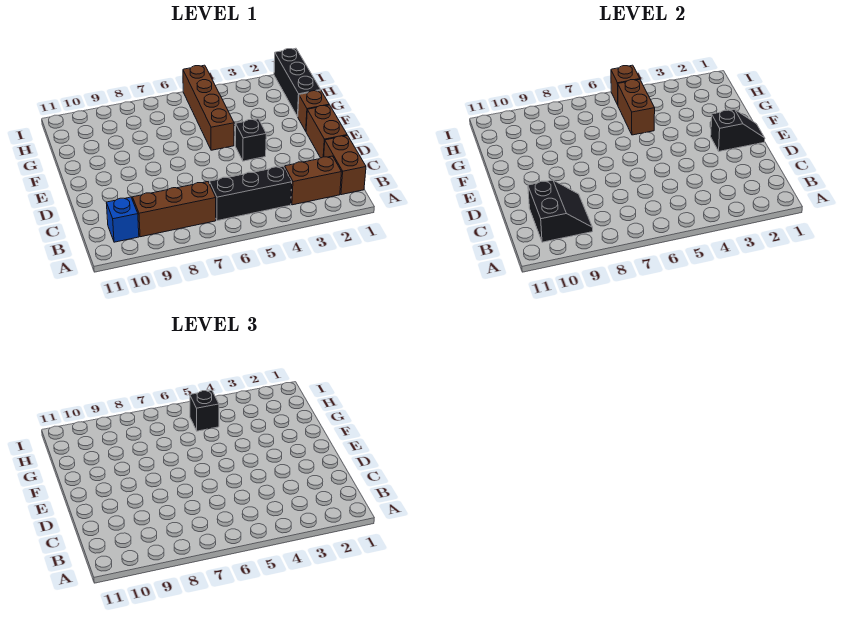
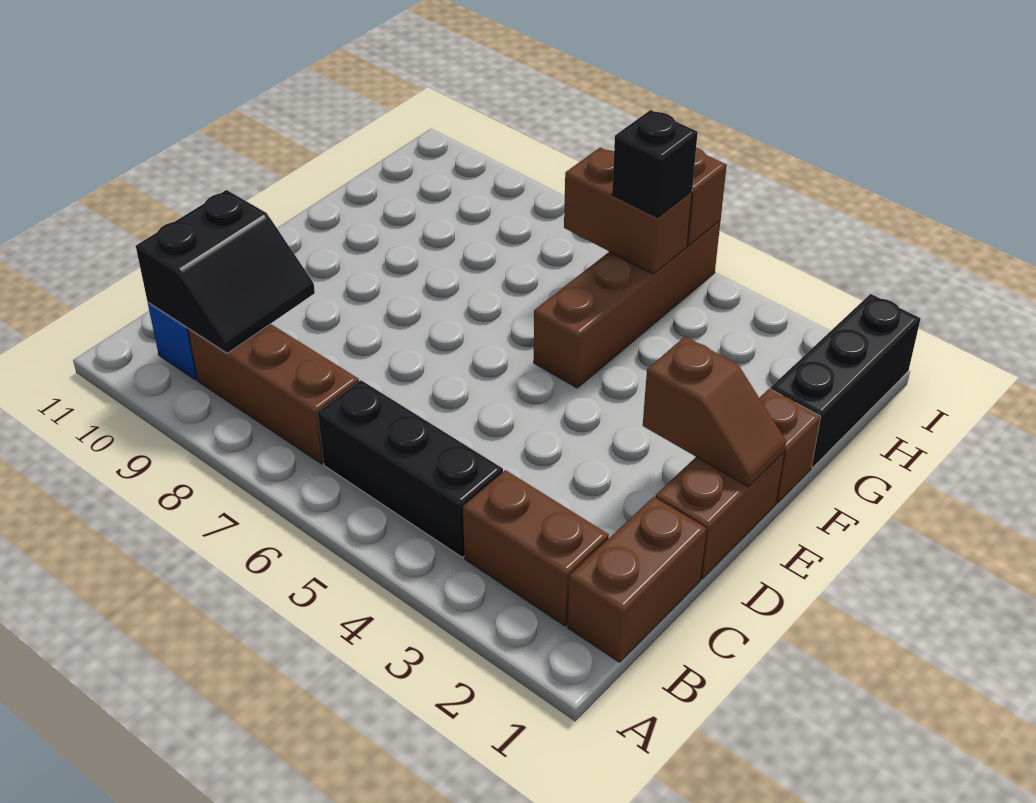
black 1x2 slope [711,110,765,151] -> brown 1x2 slope [643,336,786,487]
black 1x1 brick [235,119,266,161] -> none
brown 1x2 brick [618,79,655,135] -> brown 1x2 brick turned to [564,147,692,274]

